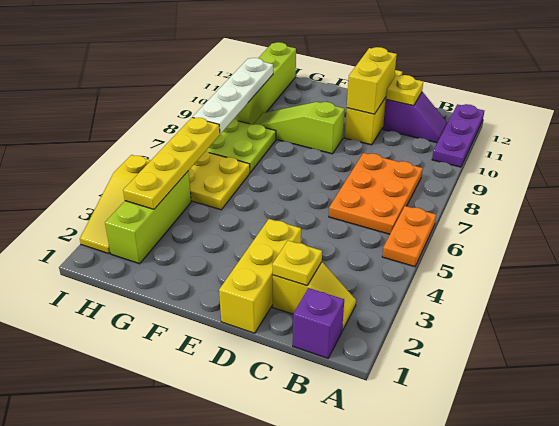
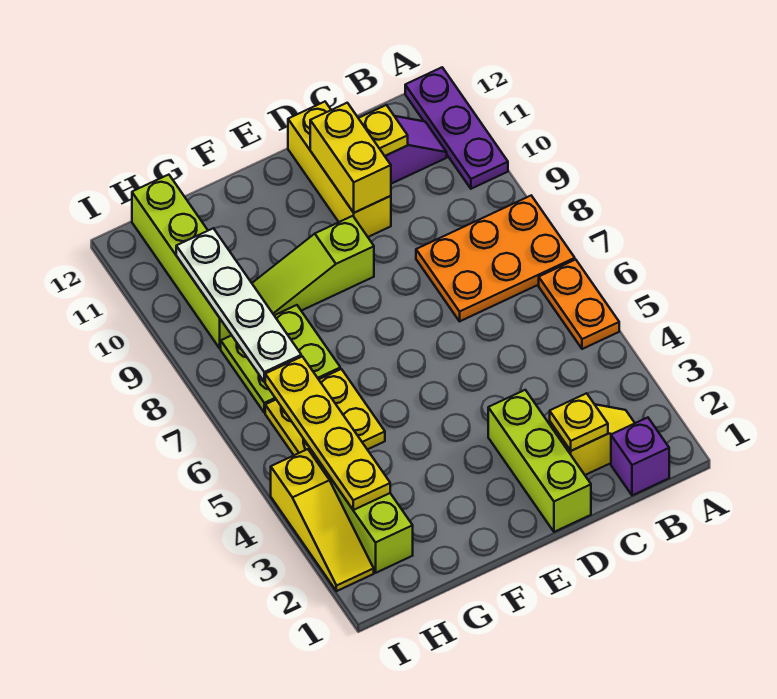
orange 2x3 plate [329,153,423,234] -> orange 2x3 plate turned to [416,196,575,321]
yellow 1x3 brick [219,219,301,333] -> lime 1x3 brick [488,390,591,532]

